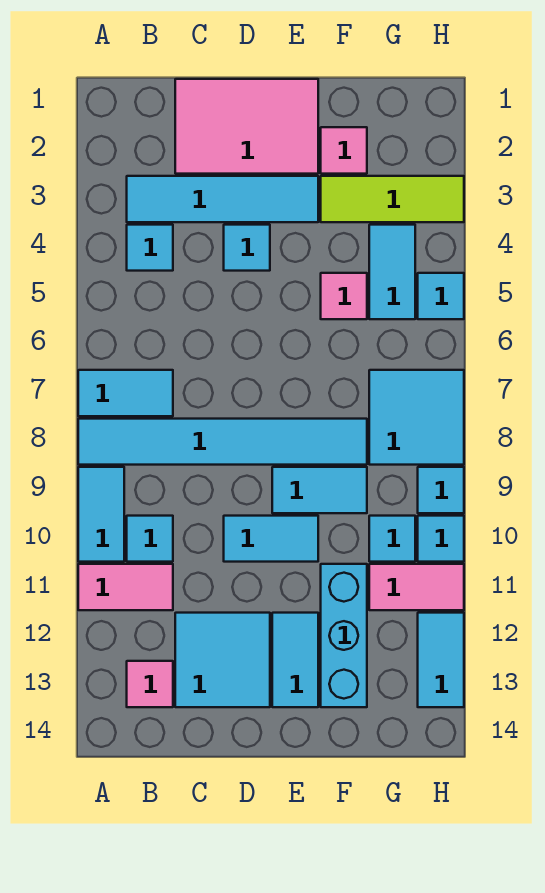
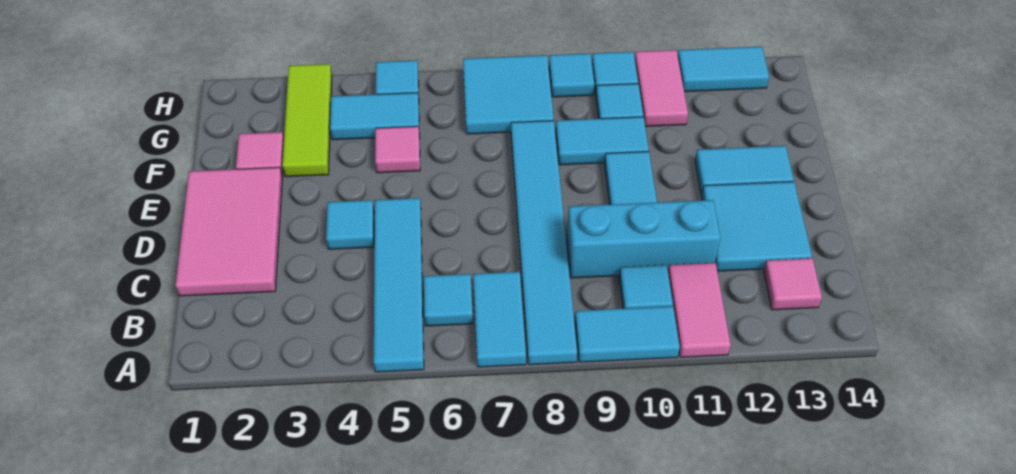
cyan 1x4 tile [127,176,318,222] -> cyan 1x4 tile moved to [374,198,424,372]
cyan 1x1 tile [127,225,173,271] -> cyan 1x1 tile moved to [424,274,473,326]
cyan 1x2 tile [272,467,367,513] -> cyan 1x2 tile turned to [556,117,649,165]
cyan 1x3 brick [321,564,367,707] -> cyan 1x3 brick moved to [567,200,721,278]

